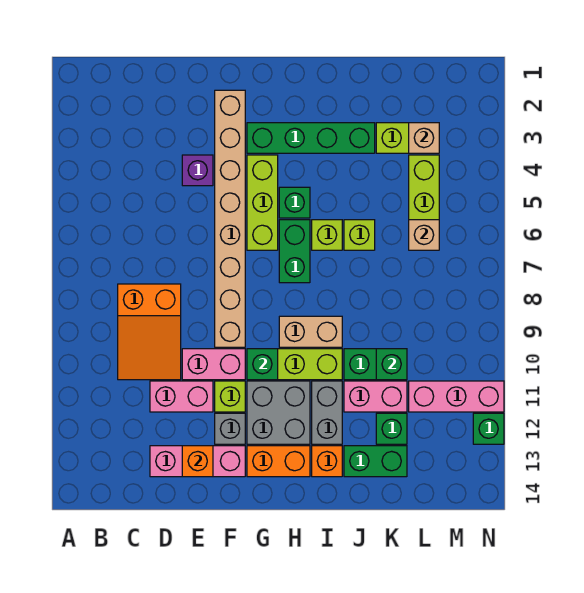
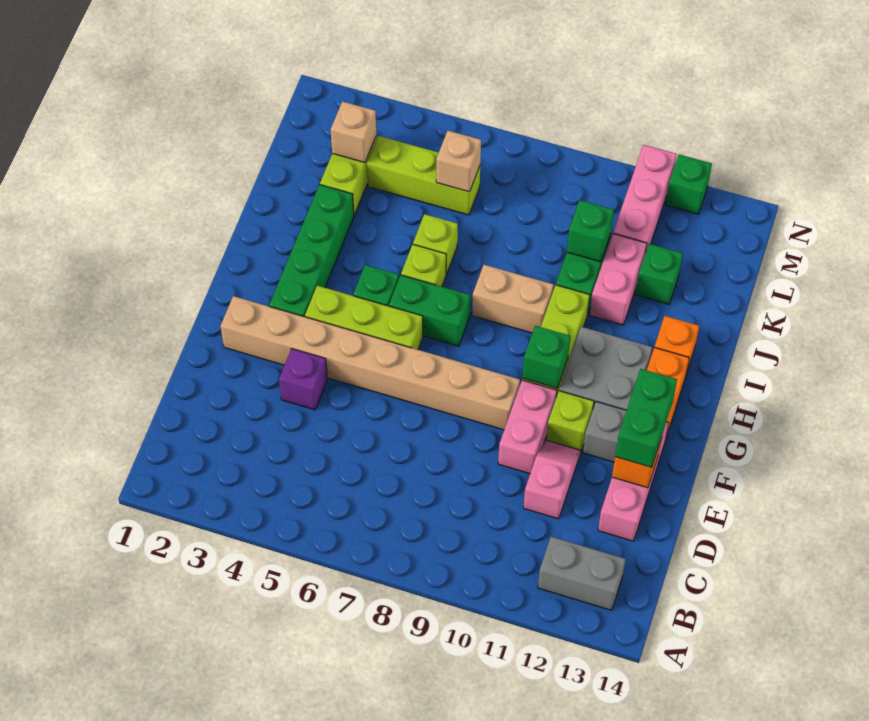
orange 2x3 slope [118,284,181,380] -> none
pink 1x2 brick [150,381,213,412] -> pink 1x2 slope [524,440,581,519]
tan 1x2 brick [279,316,342,347] -> tan 1x2 brick turned to [472,265,554,333]
grey 1x2 brick [312,381,342,444] -> grey 1x2 brick moved to [538,537,625,610]
green 1x2 brick [344,446,407,477] -> green 1x2 brick moved to [615,369,677,467]

